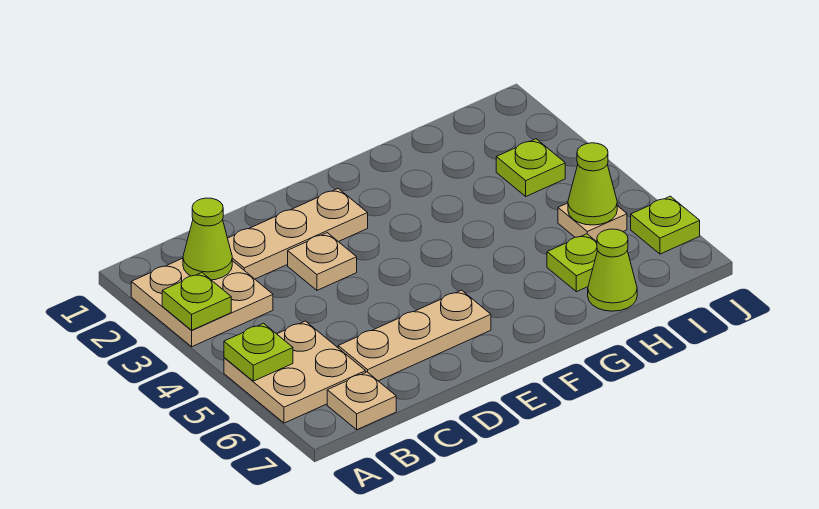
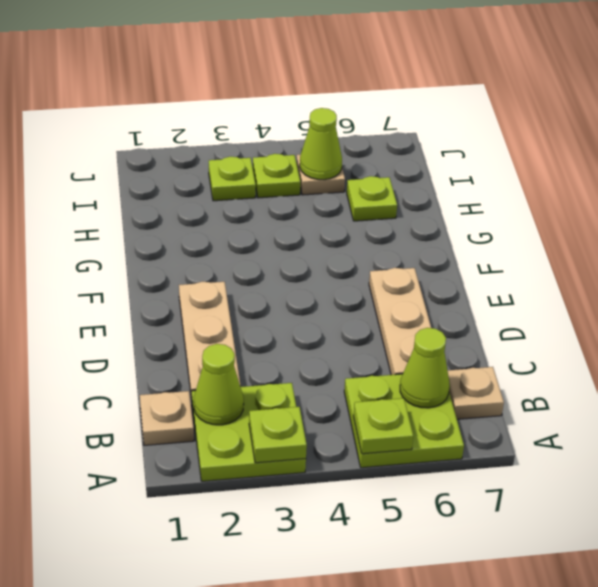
tan 2x2 plate [131,258,273,347] -> lime 2x2 plate [192,383,306,481]
tan 2x2 plate [224,321,366,423] -> lime 2x2 plate [344,374,464,468]
tan 1x1 plate [288,233,357,290] -> tan 1x1 plate moved to [140,391,194,445]
lime 1x1 cone [588,229,637,311] -> lime 1x1 cone moved to [400,328,450,408]
lime 1x1 plate [631,196,700,254] -> lime 1x1 plate moved to [253,154,300,198]

